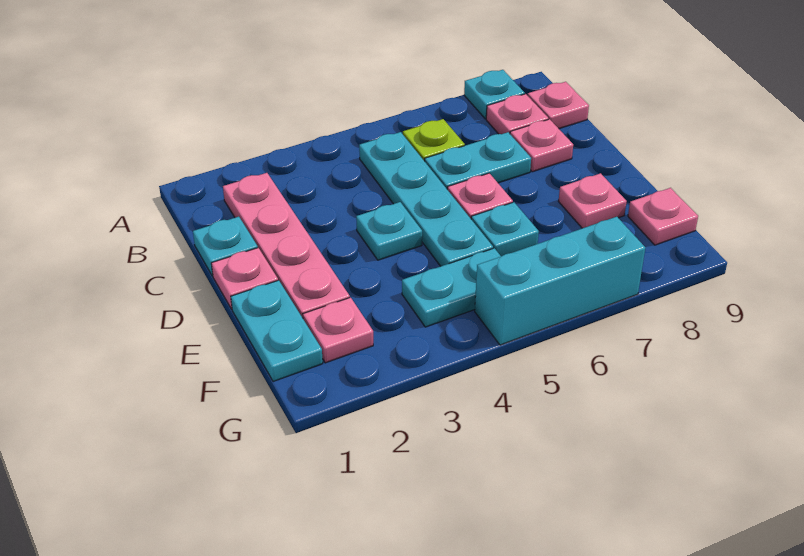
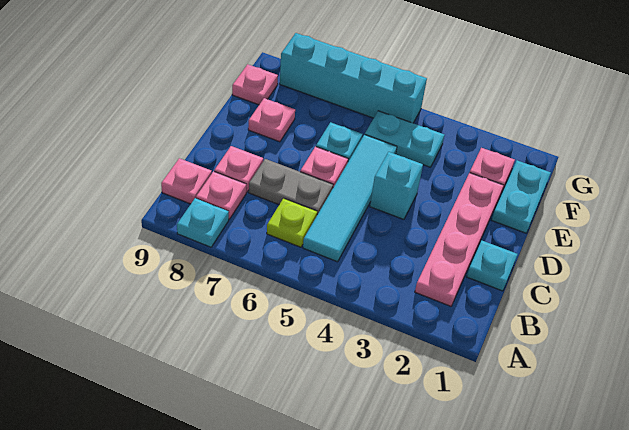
cyan 1x4 plate [359,132,493,266] -> cyan 1x4 tile [303,135,397,262]
cyan 1x2 plate [425,132,531,189] -> grey 1x2 plate [249,159,333,215]
pink 1x1 plate [211,248,278,309] -> none
cyan 1x1 plate [356,202,422,260] -> cyan 1x1 brick [370,152,423,219]
cyan 1x3 brick [475,217,645,345] -> cyan 1x4 brick [280,33,427,123]

